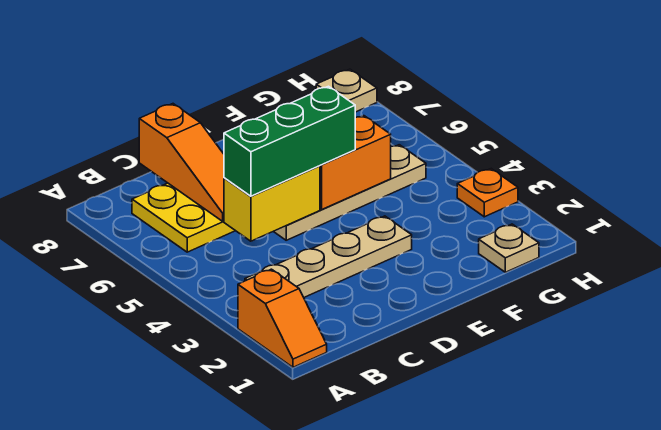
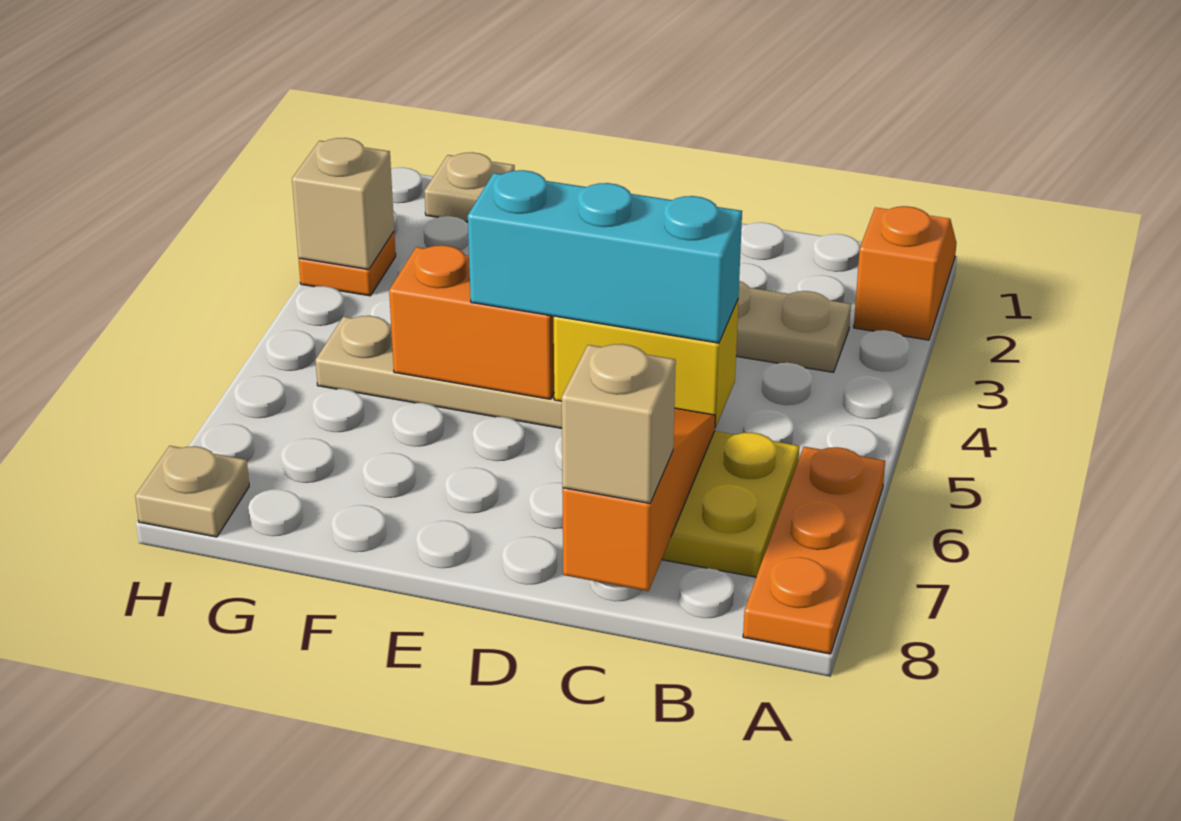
none -> orange 1x3 plate [743,447,885,654]
green 1x3 brick [224,86,355,196] -> cyan 1x3 brick [468,170,742,343]
none -> tan 1x1 brick [562,344,676,503]
none -> tan 1x1 brick [292,138,394,270]

